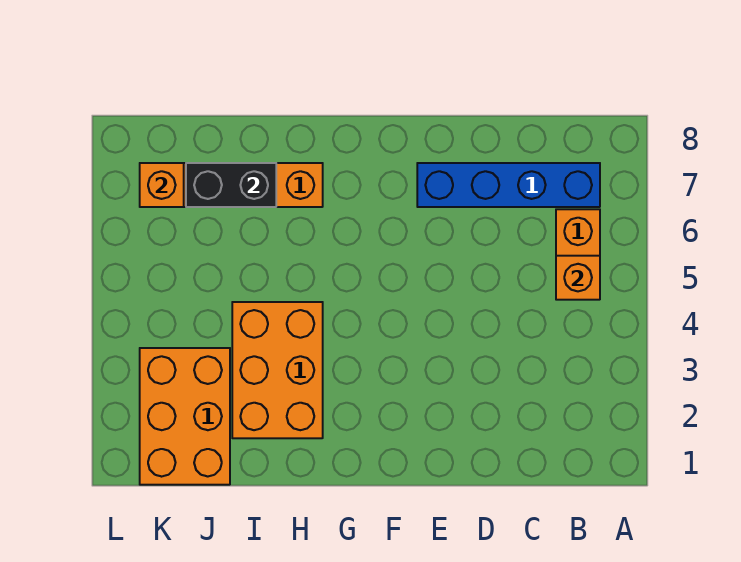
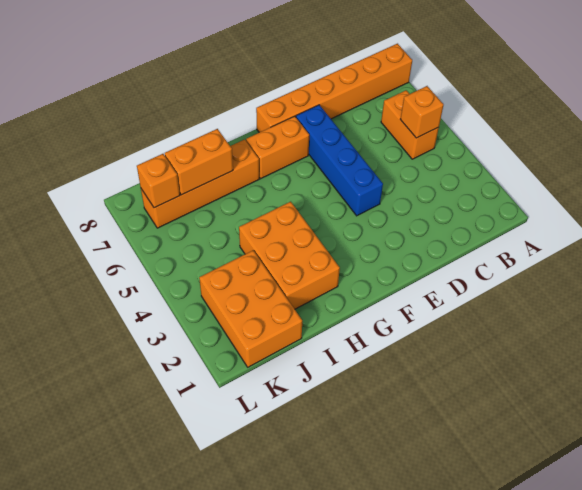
none -> orange 1x6 brick [256,44,412,132]
blue 1x4 brick [417,163,600,207] -> blue 1x4 brick turned to [296,105,383,216]
none -> orange 1x2 brick [246,116,309,179]
black 1x2 brick [186,163,276,207] -> orange 1x2 brick [165,129,233,195]

